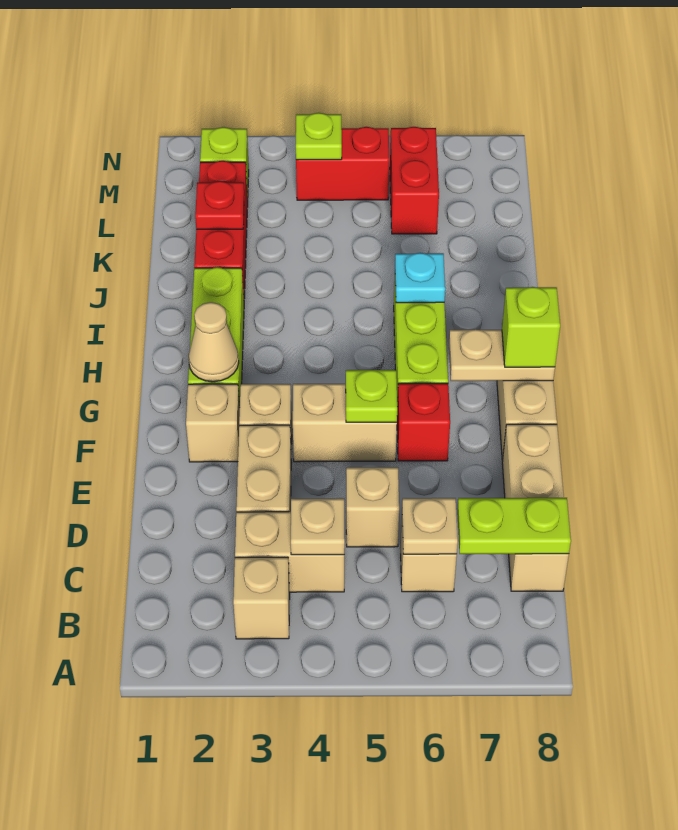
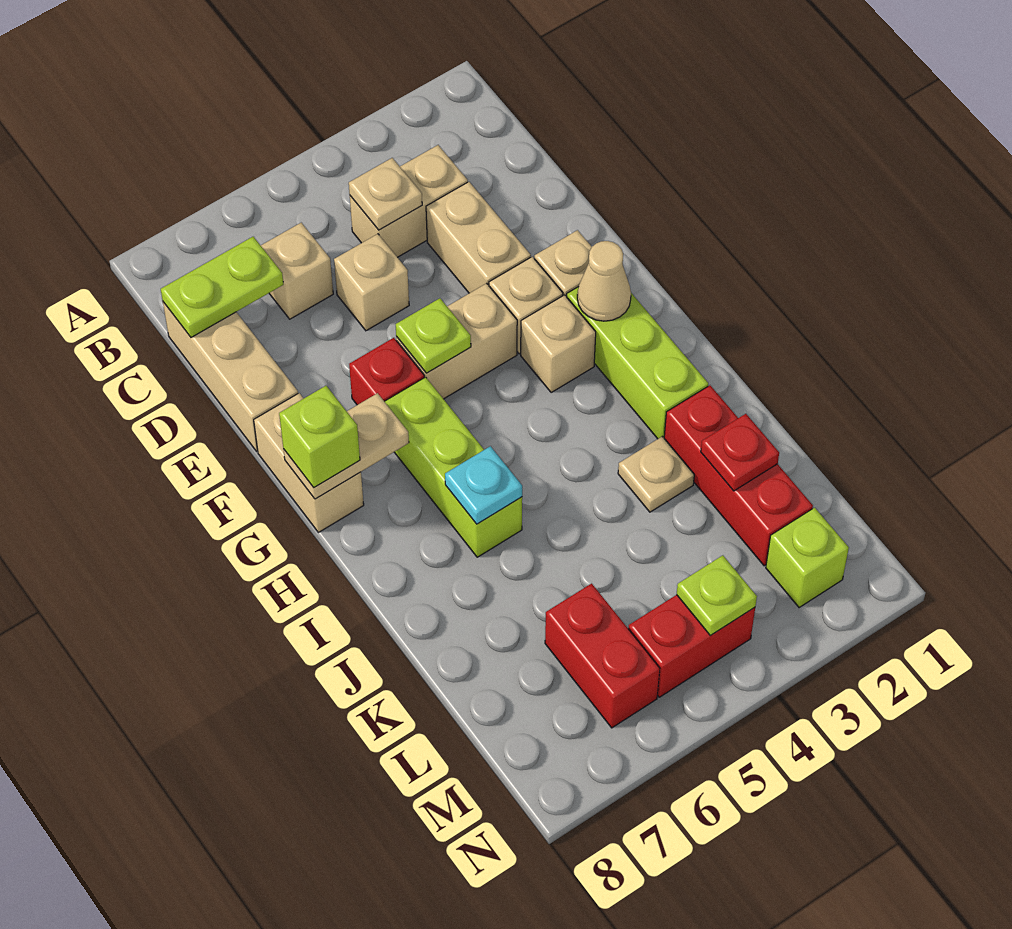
tan 1x1 brick [233,557,290,639] -> tan 1x1 brick moved to [521,295,596,393]
tan 1x1 plate [402,498,458,554] -> tan 1x1 plate moved to [618,437,694,512]

